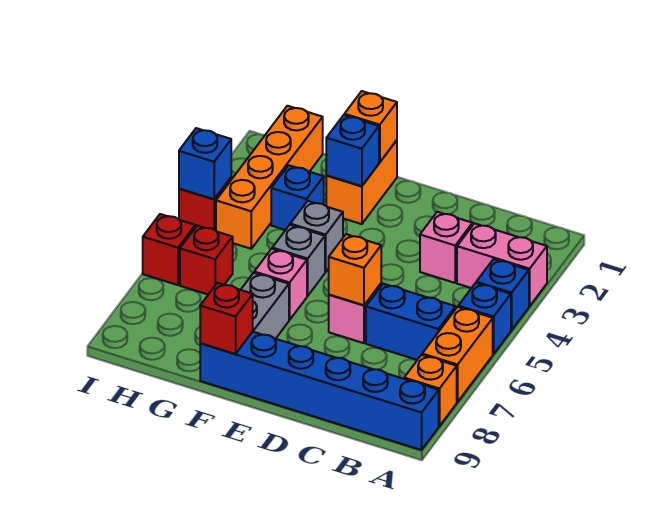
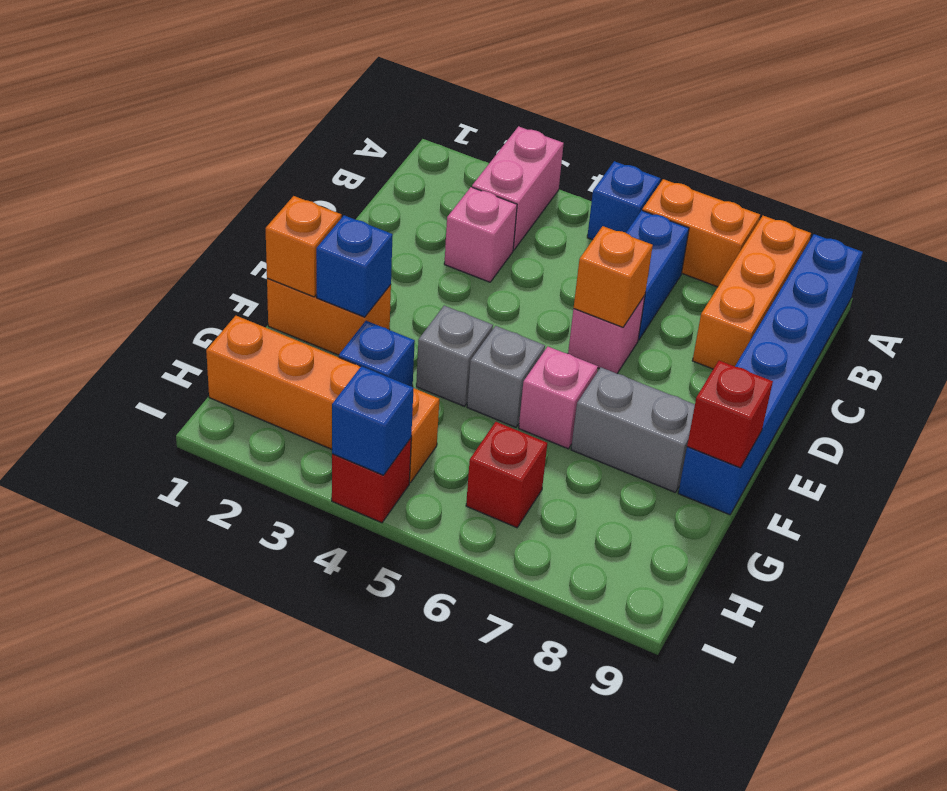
blue 1x1 brick [476,259,529,330] -> none
orange 1x1 brick [404,355,457,426] -> orange 1x3 brick [692,216,811,369]
red 1x1 brick [143,214,195,285] -> none

